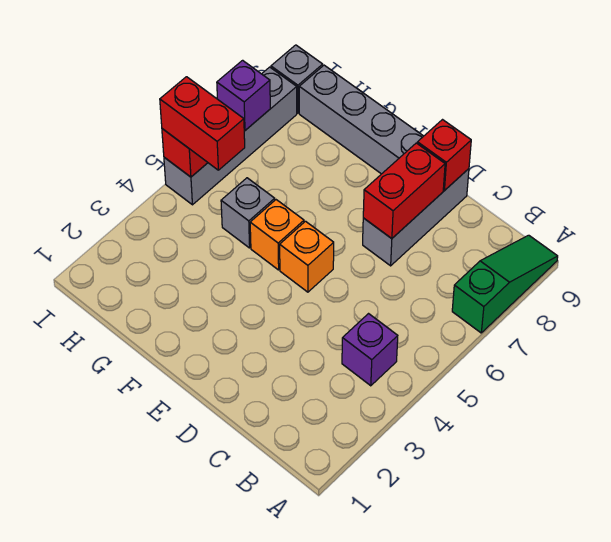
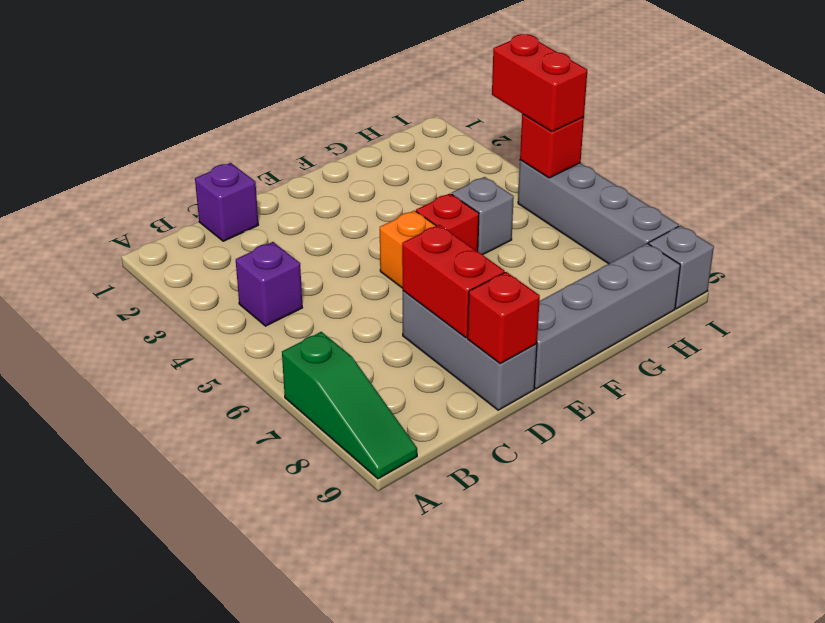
orange 1x1 brick [250,200,304,270] -> red 1x1 brick [416,194,479,251]
red 1x2 brick [160,77,245,170] -> red 1x2 brick turned to [492,34,587,132]
purple 1x1 brick [217,60,270,130] -> purple 1x1 brick moved to [195,163,258,241]

